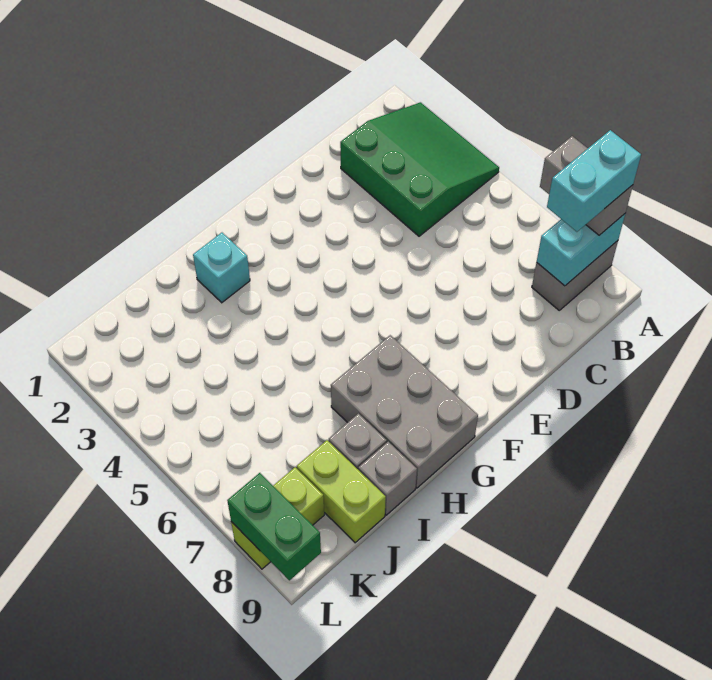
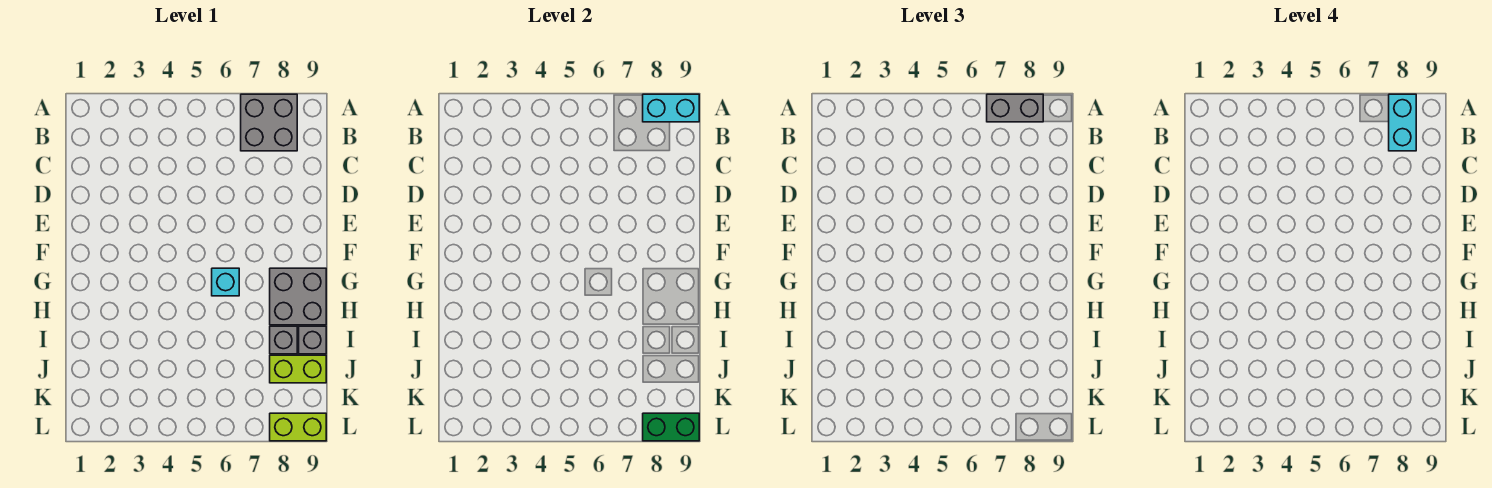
green 3x3 slope [340,102,499,236] -> none
grey 1x2 brick [532,241,618,310] -> grey 2x2 brick [241,94,297,151]
cyan 1x2 brick [537,214,625,286] -> cyan 1x2 brick turned to [643,94,699,122]
grey 2x3 brick [331,335,478,488] -> grey 2x2 brick [270,268,326,325]
cyan 1x1 brick [193,233,250,303] -> cyan 1x1 brick moved to [212,268,239,296]
lime 1x2 brick [231,467,324,569] -> lime 1x2 brick turned to [270,413,326,441]

